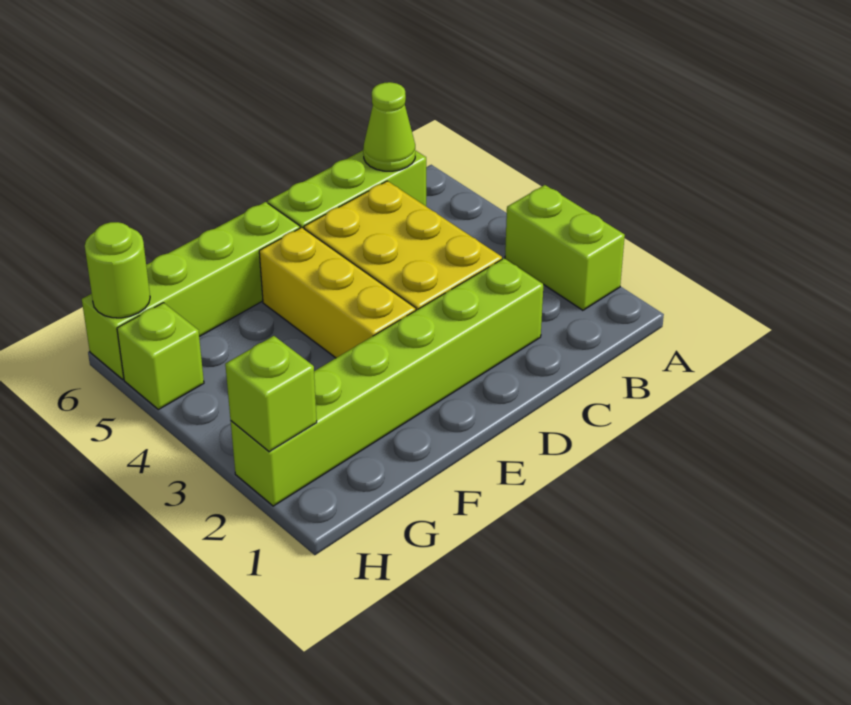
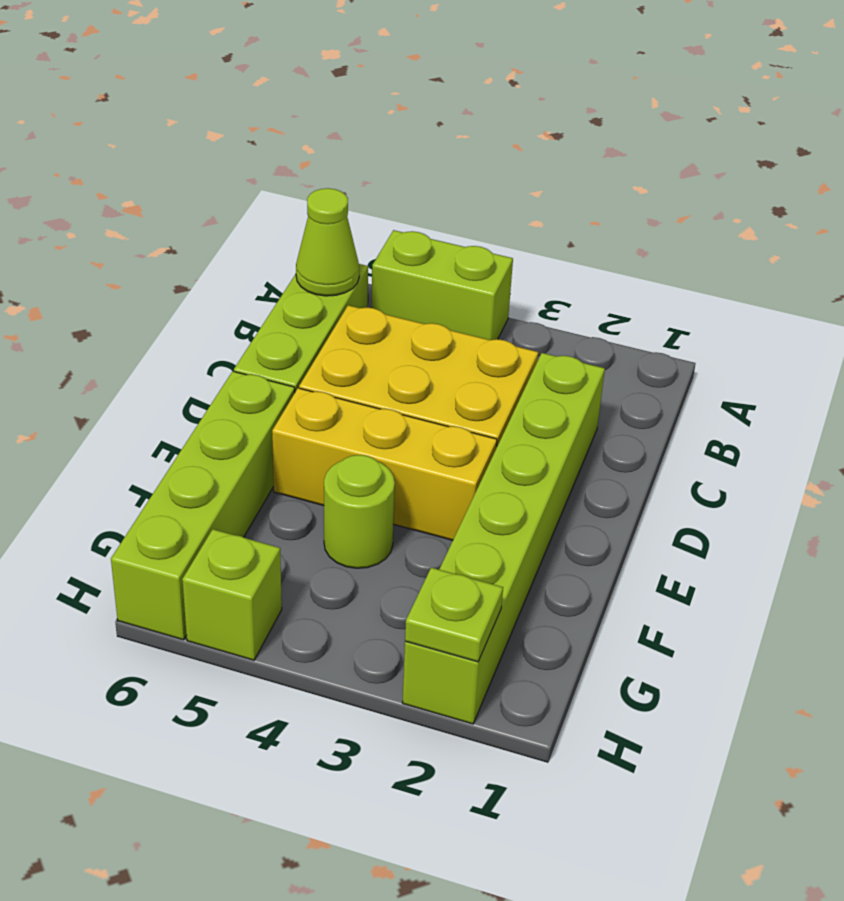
lime 1x2 brick [505,185,625,310] -> lime 1x2 brick moved to [371,230,513,340]
lime 1x1 brick [225,336,317,452] -> lime 1x1 plate [405,567,503,662]
lime 1x1 round brick [85,222,150,318] -> lime 1x1 round brick moved to [324,455,395,568]

